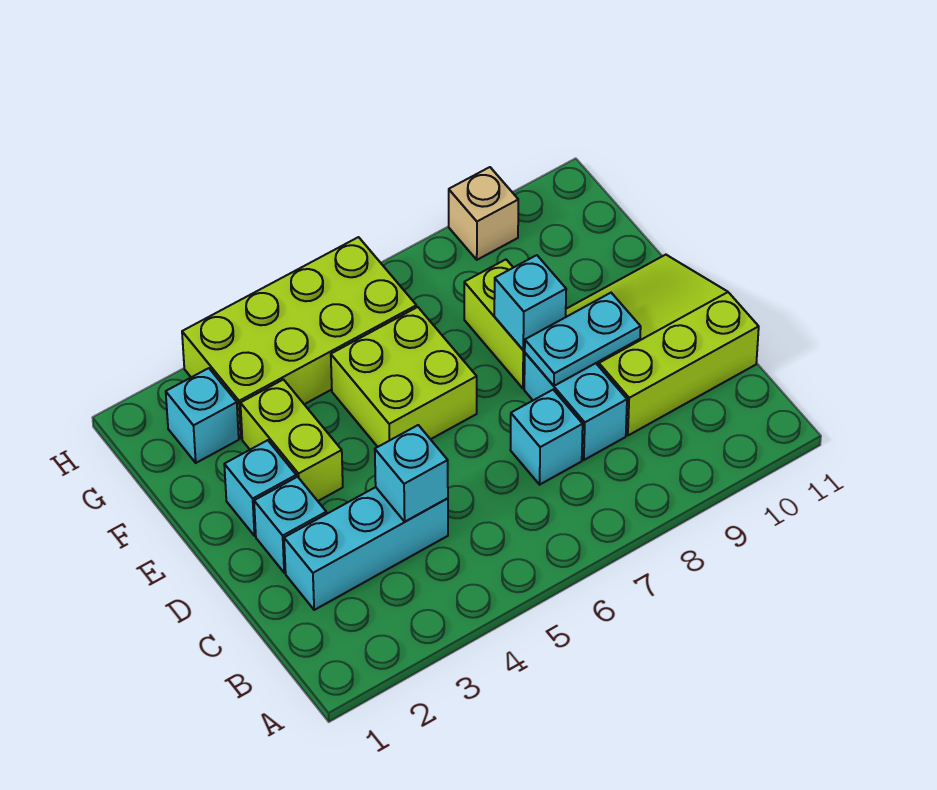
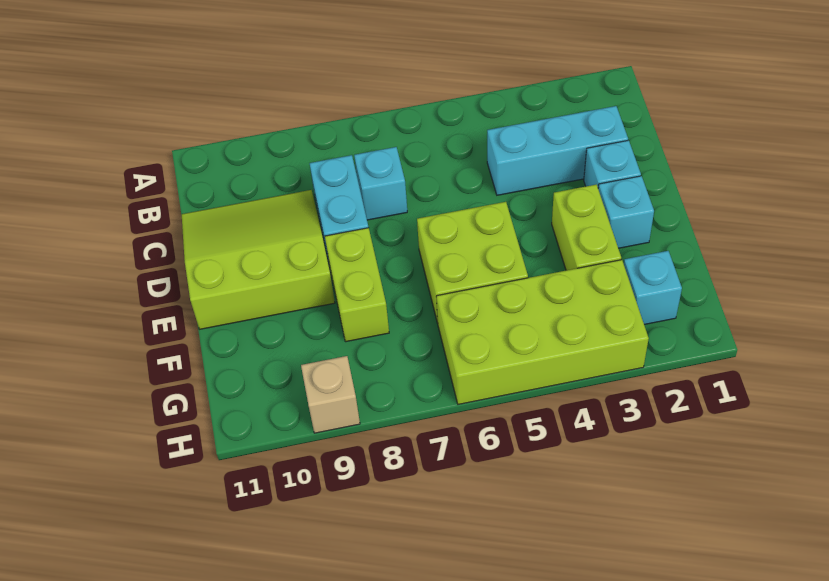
cyan 1x1 brick [375,425,448,522] -> none
lime 3x3 slope [566,255,759,435] -> lime 3x3 slope turned to [182,190,335,329]
cyan 1x2 plate [525,293,641,386] -> none
cyan 1x1 brick [494,255,566,350] -> none

